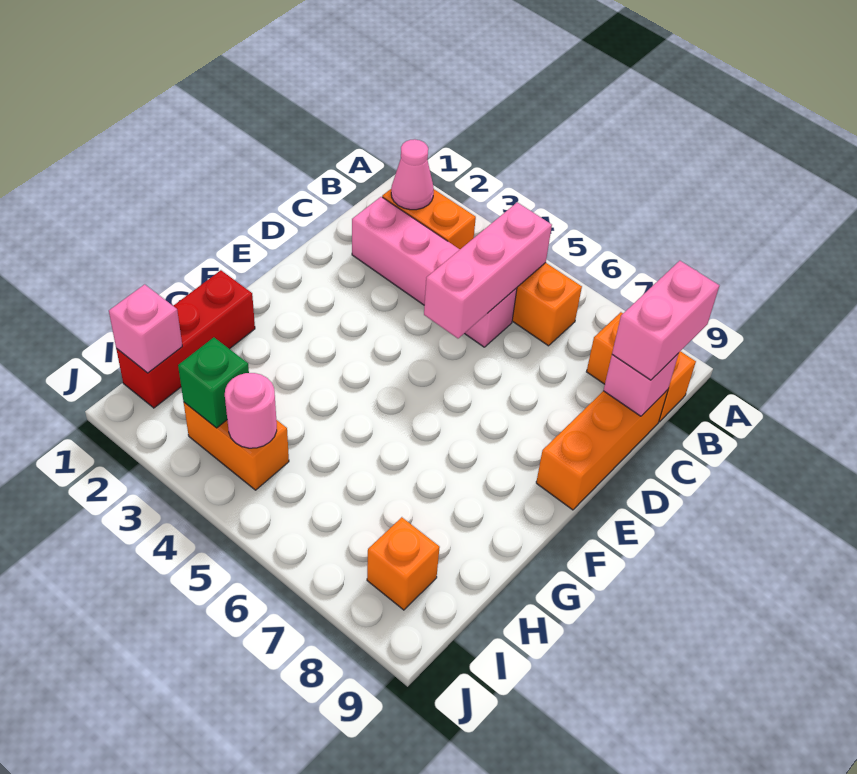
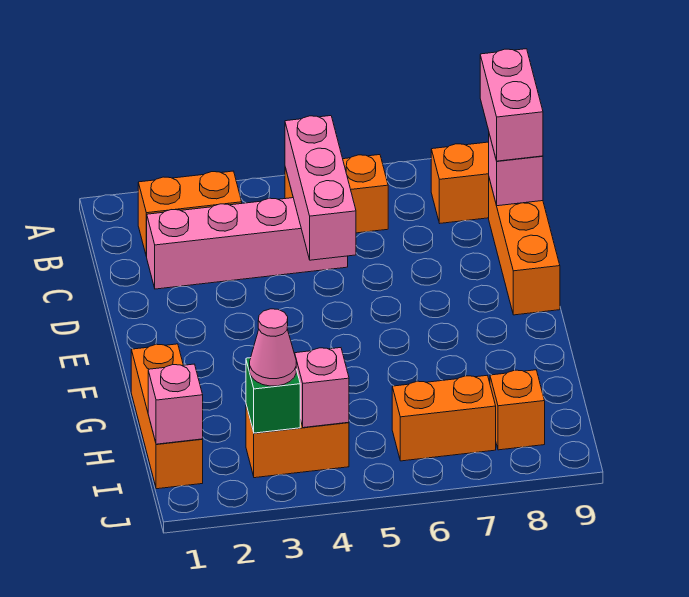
pink 1x1 cone [391,139,434,210] -> pink 1x1 cone moved to [250,309,296,386]
red 1x3 brick [116,270,255,408] -> orange 1x3 brick [131,344,203,489]
pink 1x1 round brick [225,373,277,448] -> pink 1x1 brick [295,348,349,428]
none -> orange 1x2 brick [392,376,496,461]

